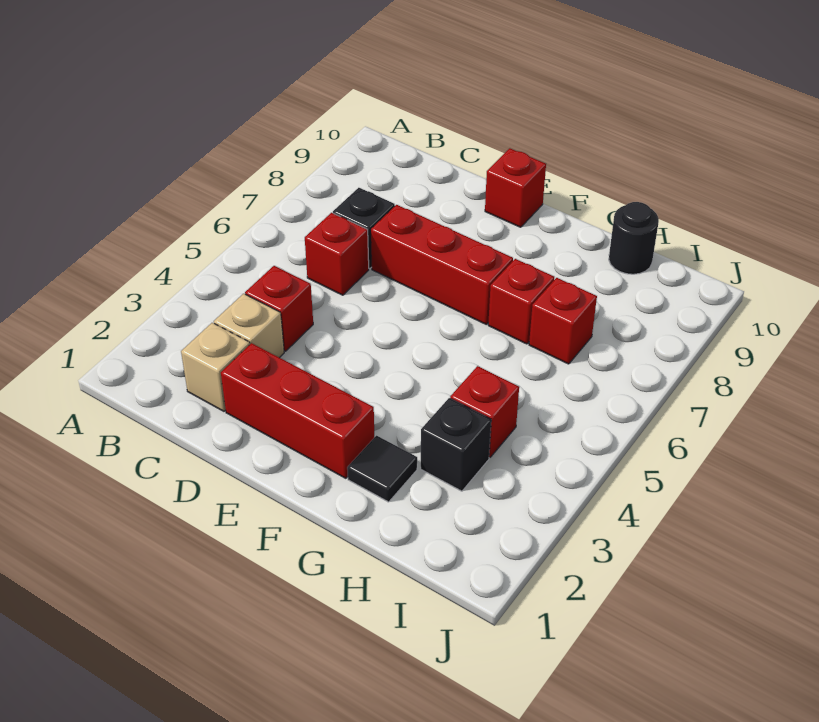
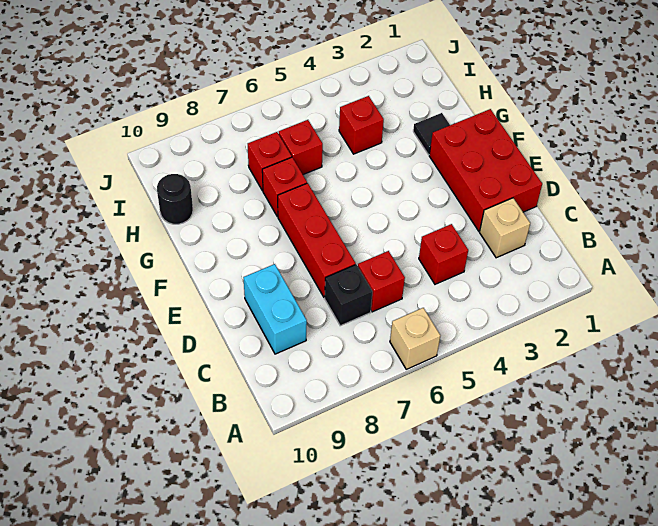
tan 1x1 brick [214,294,284,358] -> tan 1x1 brick moved to [390,308,440,369]
none -> cyan 1x2 brick [243,264,307,354]
red 1x3 brick [221,343,374,478] -> red 2x3 brick [429,109,542,231]
red 1x1 brick [485,148,546,227] -> red 1x1 brick moved to [279,120,323,175]
black 1x1 brick [421,398,491,491] -> none

